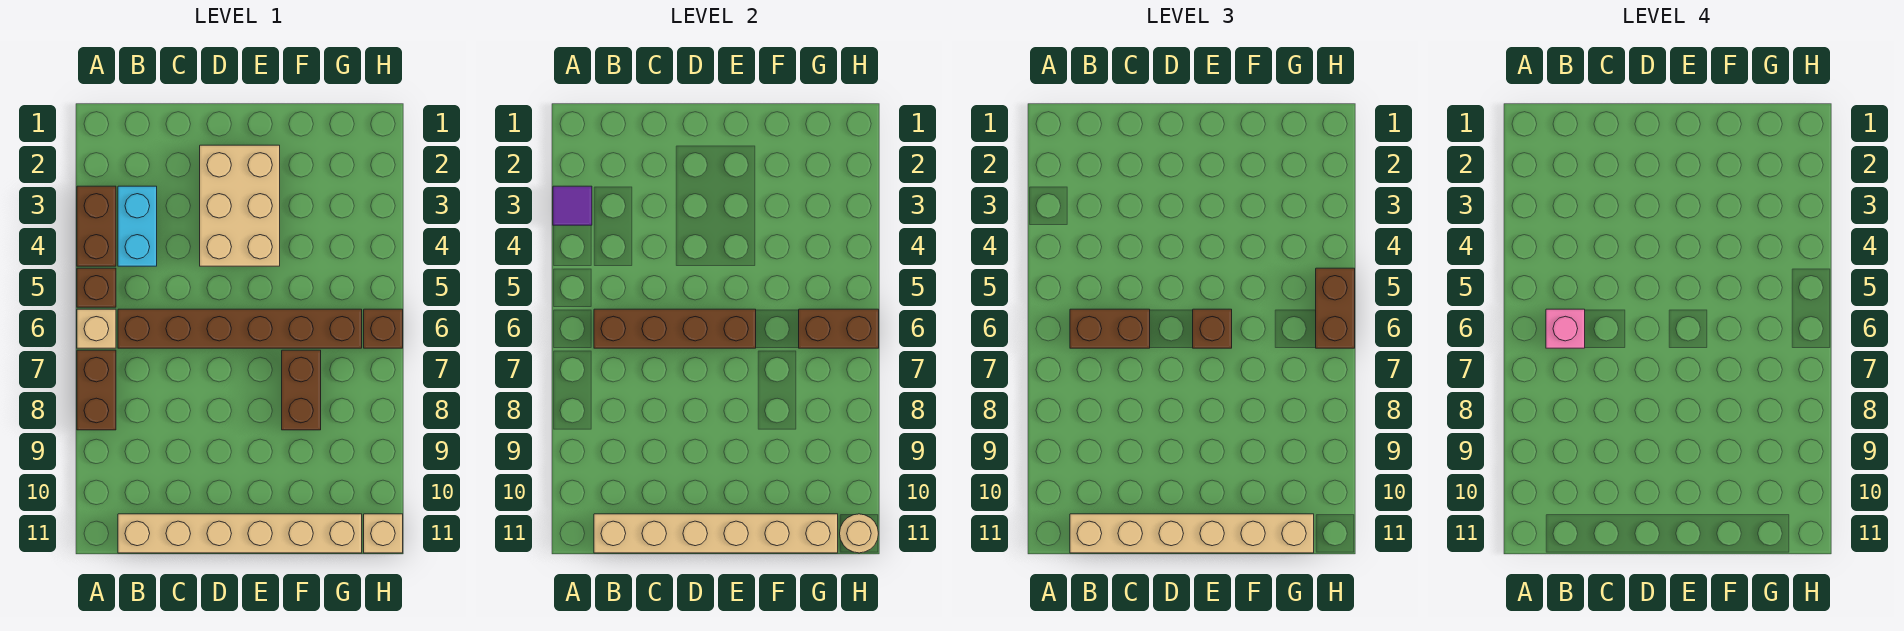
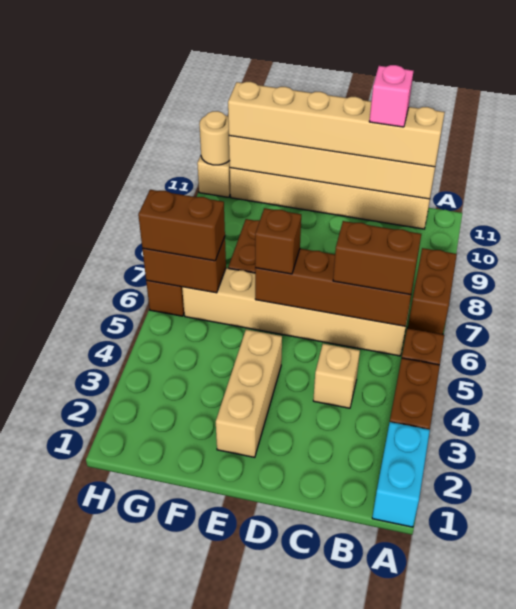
purple 1x1 tile [553,186,592,225] -> none
tan 1x1 brick [77,309,116,348] -> tan 1x1 brick moved to [313,344,360,408]
cyan 1x2 brick [118,186,157,266] -> cyan 1x2 brick moved to [372,422,430,527]
brown 1x6 brick [118,309,362,348] -> tan 1x6 brick [182,268,409,356]
pink 1x1 brick [1546,309,1585,348] -> pink 1x1 brick moved to [369,65,413,127]
tan 2x3 brick [200,145,280,266] -> tan 1x3 brick [216,330,282,457]
brown 1x2 brick [1316,268,1355,348] -> brown 1x2 brick turned to [138,190,225,261]

